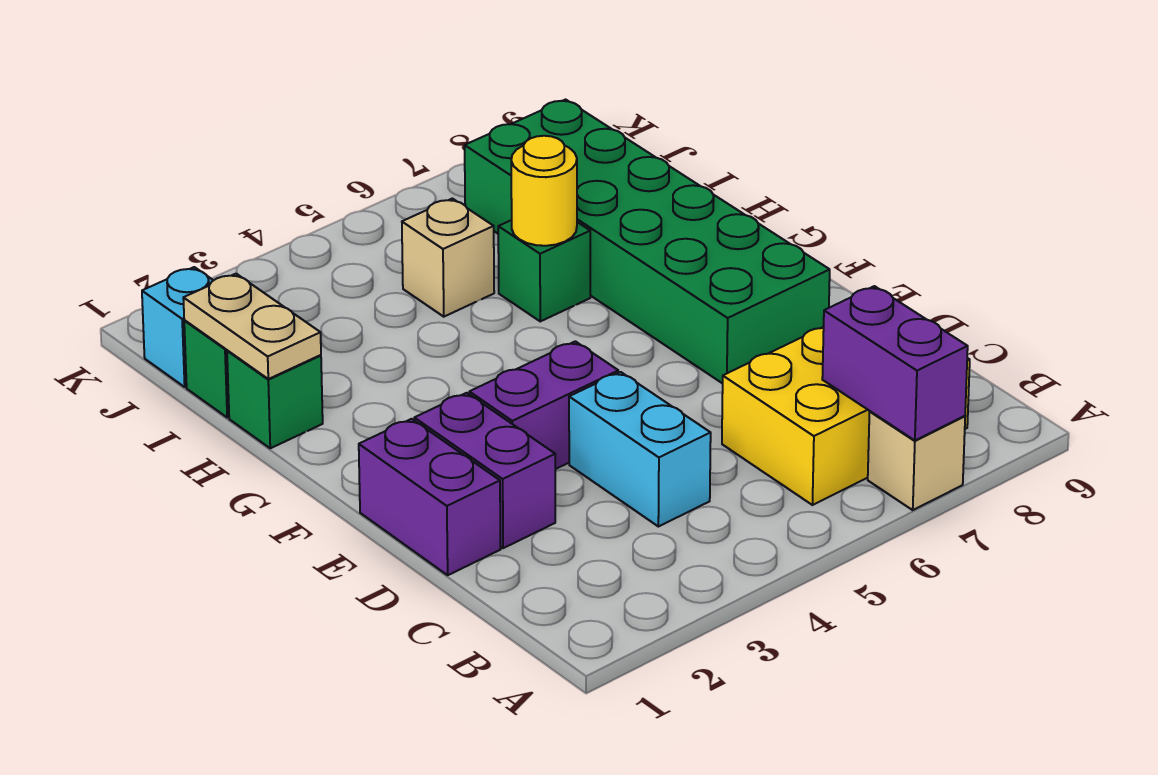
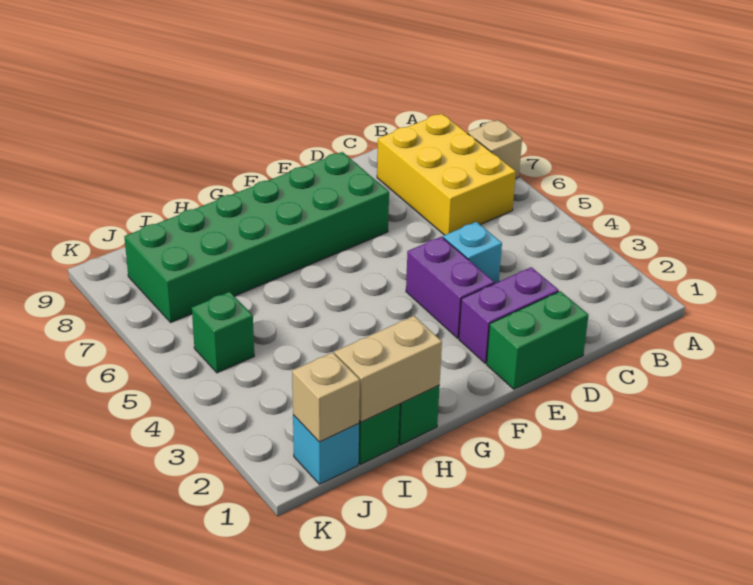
purple 1x2 brick [822,286,968,440] -> none
cyan 1x2 brick [569,372,711,527] -> cyan 1x1 brick [443,222,502,284]
purple 1x2 brick [359,419,501,575] -> green 1x2 brick [487,291,588,389]
tan 1x2 plate [183,274,321,379] -> tan 1x2 brick [335,316,442,422]
green 1x1 brick [498,220,590,321] -> green 1x1 brick moved to [192,292,254,373]
yellow 1x1 round brick [511,136,577,246] -> none
tan 1x1 brick [402,199,494,317] -> tan 1x1 brick moved to [292,352,360,442]

